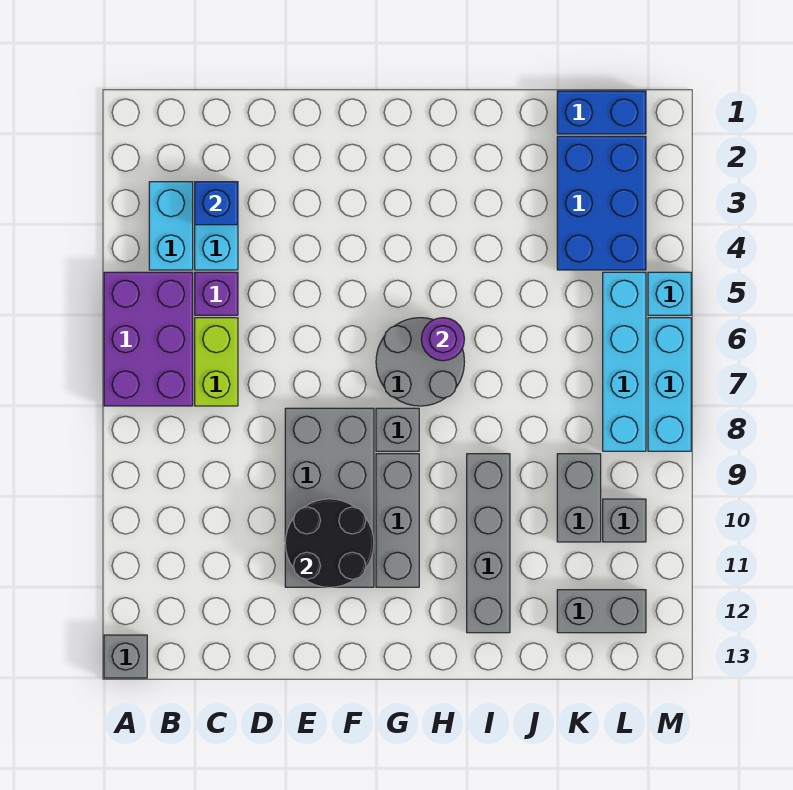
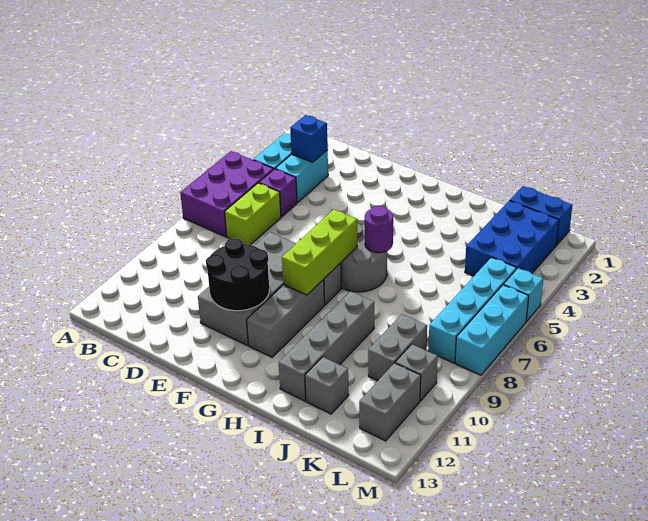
grey 1x1 brick [104,635,147,678] -> grey 1x1 brick moved to [305,357,349,414]
none -> lime 1x3 brick [282,209,357,295]
grey 1x2 brick [557,590,646,633] -> grey 1x2 brick turned to [359,363,421,441]

